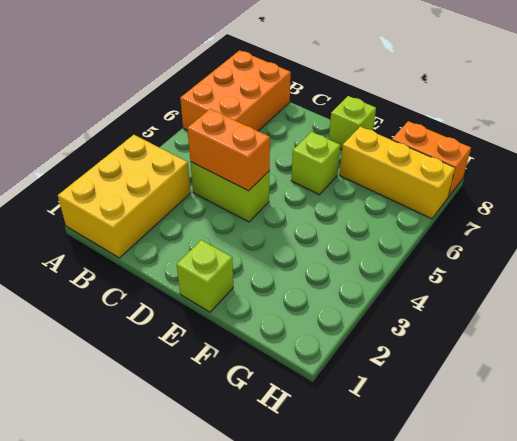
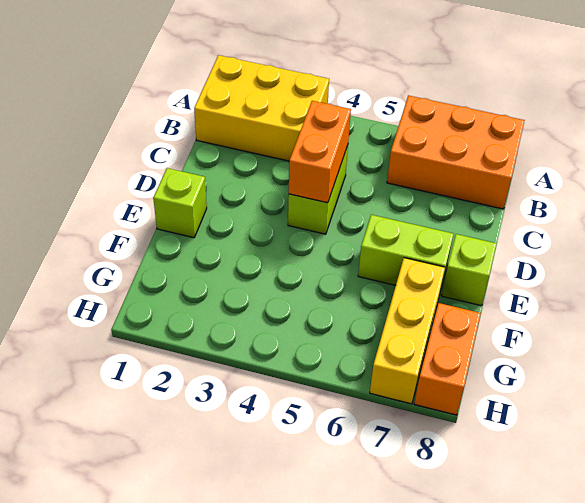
lime 1x1 brick [291,132,340,195] -> lime 1x2 brick [358,215,453,288]

